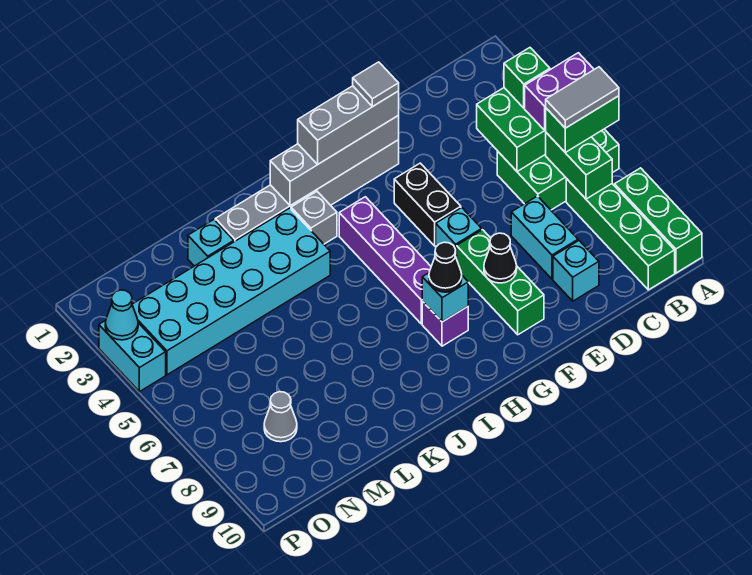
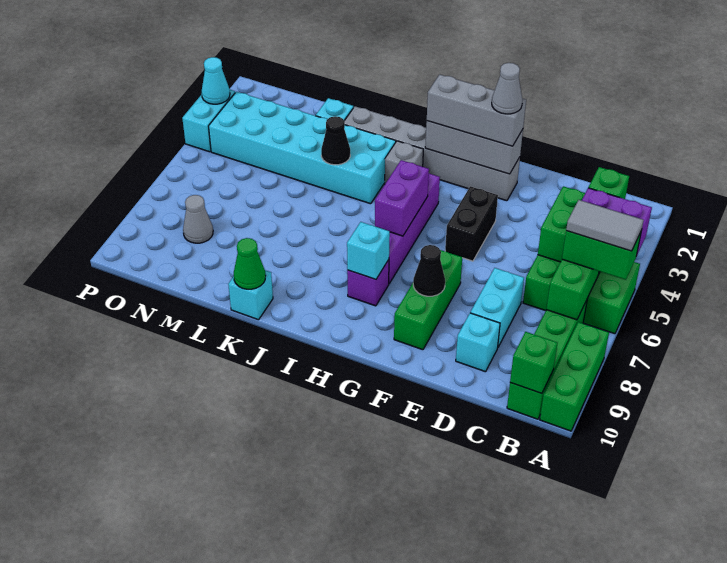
none -> green 1x1 brick [510,332,557,394]
grey 1x4 brick [270,115,399,206] -> grey 1x3 brick [425,121,523,174]
grey 1x1 tile [353,62,399,106] -> grey 1x1 cone [492,63,522,114]
cyan 1x1 brick [436,208,482,259] -> cyan 1x1 brick moved to [228,270,273,320]
none -> purple 1x2 brick [375,160,429,236]
black 1x1 cone [429,242,462,292] -> black 1x1 cone moved to [321,116,350,165]
none -> green 1x1 cone [234,238,266,289]

